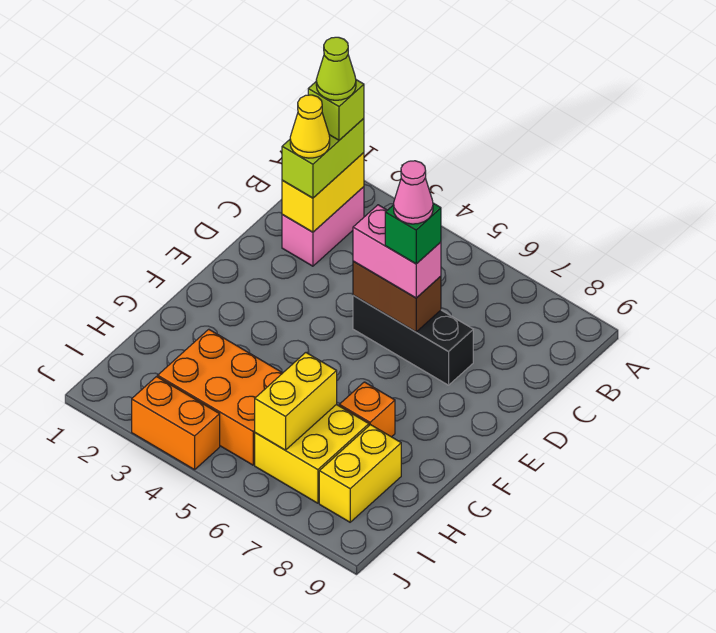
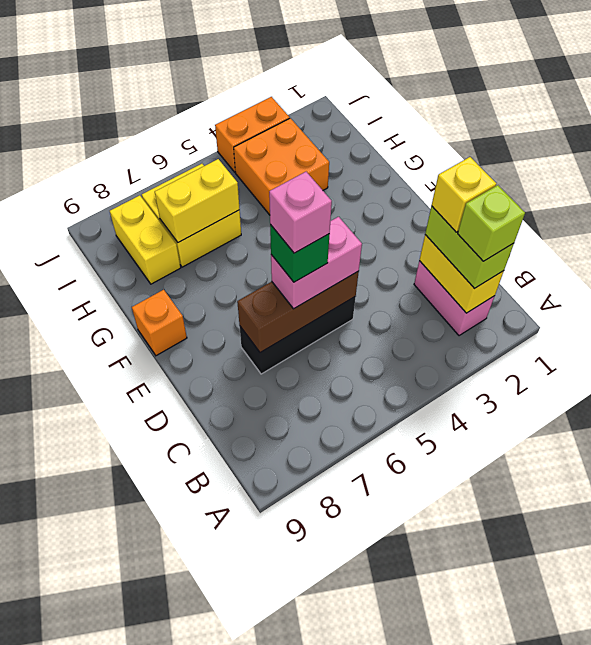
lime 1x1 cone [316,37,356,100] -> none
yellow 1x1 cone [290,95,330,158] -> yellow 1x1 brick [432,157,496,232]
brown 1x2 brick [353,261,441,332] -> brown 1x3 brick [237,271,359,353]
pink 1x1 cone [394,161,433,224] -> pink 1x1 brick [269,172,332,253]
orange 1x1 brick [339,382,395,437] -> orange 1x1 brick moved to [132,290,187,356]
orange 2x3 brick [158,329,282,465] -> orange 2x2 brick [234,118,329,215]
yellow 1x2 brick [255,353,337,450] -> yellow 1x2 brick turned to [155,159,240,243]

